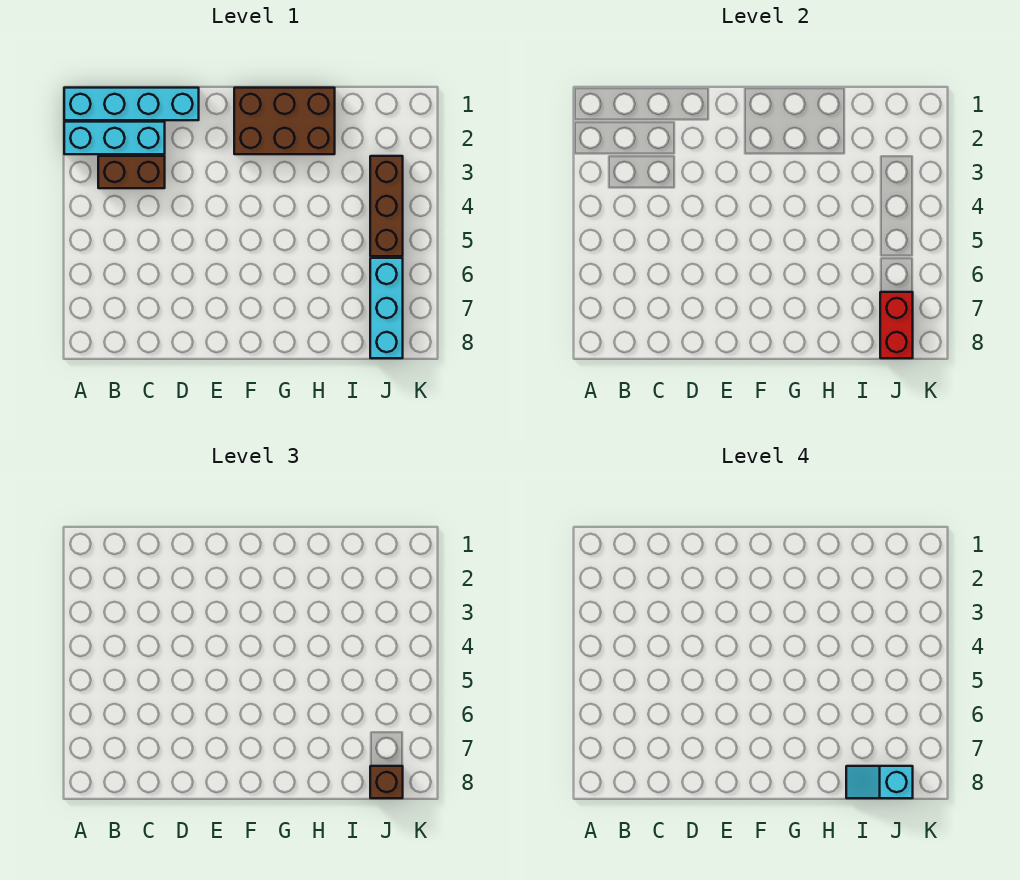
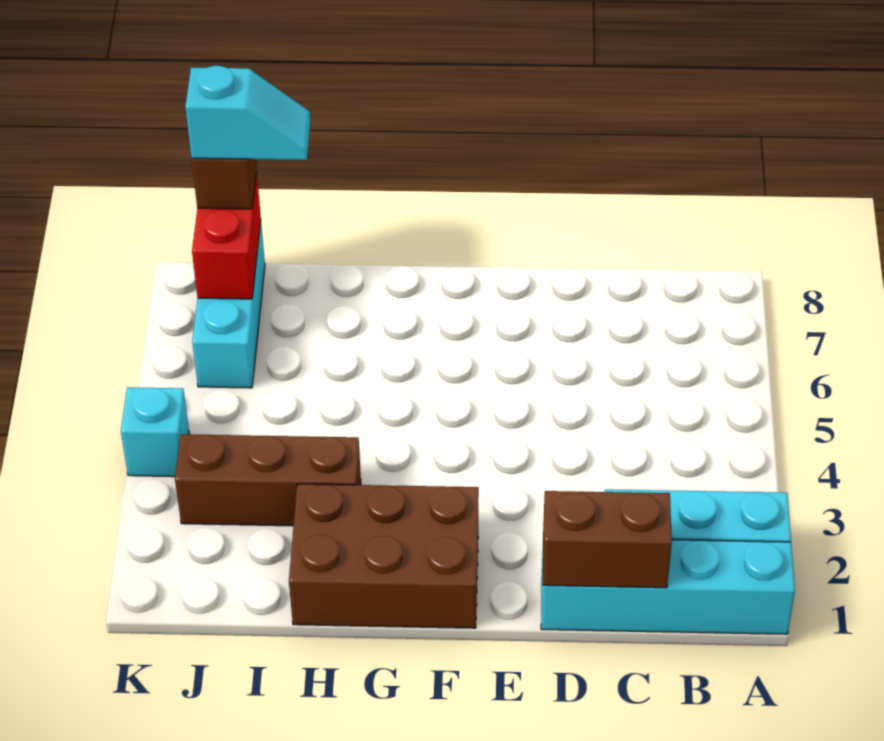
brown 1x2 brick [98,156,165,188] -> brown 1x2 brick moved to [543,491,672,588]
brown 1x3 brick [370,156,403,256] -> brown 1x3 brick turned to [175,434,361,526]
none -> cyan 1x1 brick [121,387,189,477]

